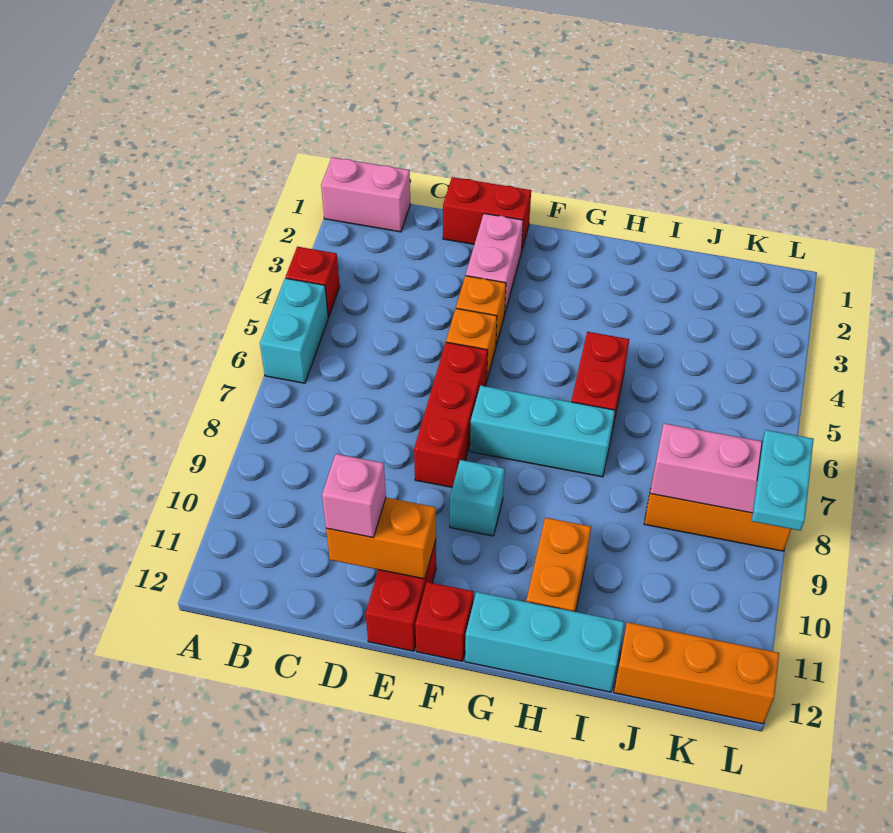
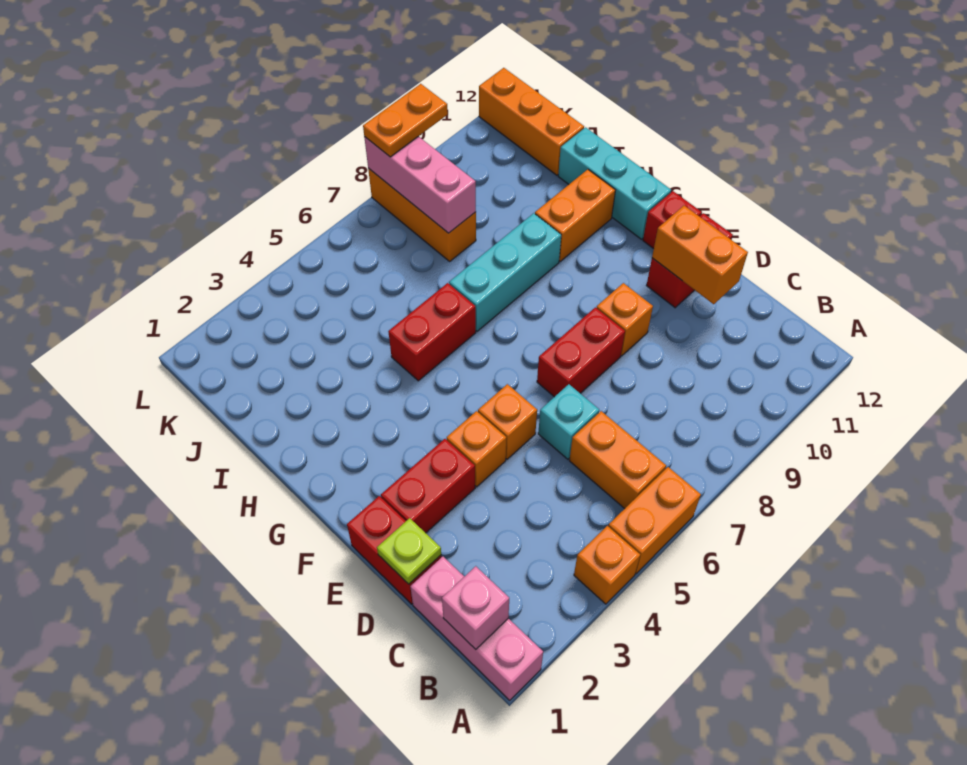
pink 1x2 brick [321,157,410,232] -> pink 1x3 brick [410,557,543,700]
red 1x1 brick [286,247,340,317] -> orange 1x1 brick [574,526,640,604]
cyan 1x2 brick [260,278,328,383] -> orange 1x2 brick [608,467,701,574]
none -> orange 1x2 brick [569,411,666,509]
none -> lime 1x1 plate [377,518,441,584]
pink 1x1 brick [322,454,386,537] -> pink 1x1 brick moved to [442,566,509,649]
pink 1x2 brick [466,214,523,312] -> red 1x2 brick [381,439,475,533]
red 1x3 brick [414,342,488,487] -> red 1x2 brick [537,307,625,397]
none -> orange 1x1 brick [597,283,653,356]
cyan 1x3 brick [470,385,615,477] -> cyan 1x3 brick turned to [449,213,561,331]
cyan 1x1 brick [450,460,505,536] -> cyan 1x1 brick moved to [538,384,599,459]
cyan 1x2 plate [752,430,814,531] -> orange 1x2 plate [363,84,448,157]

